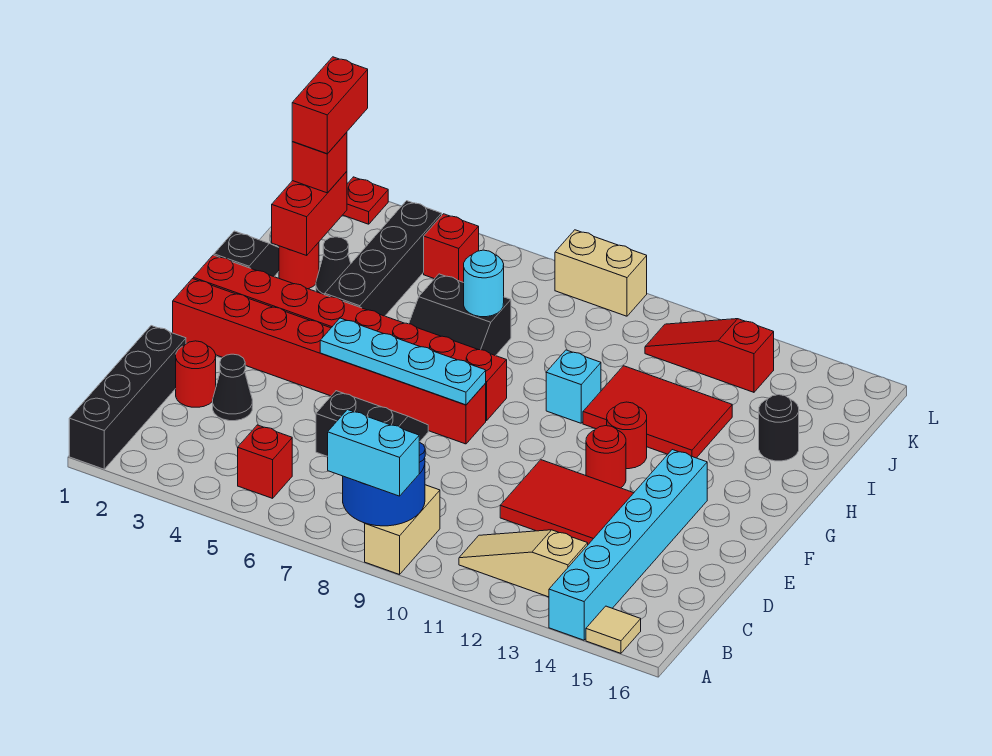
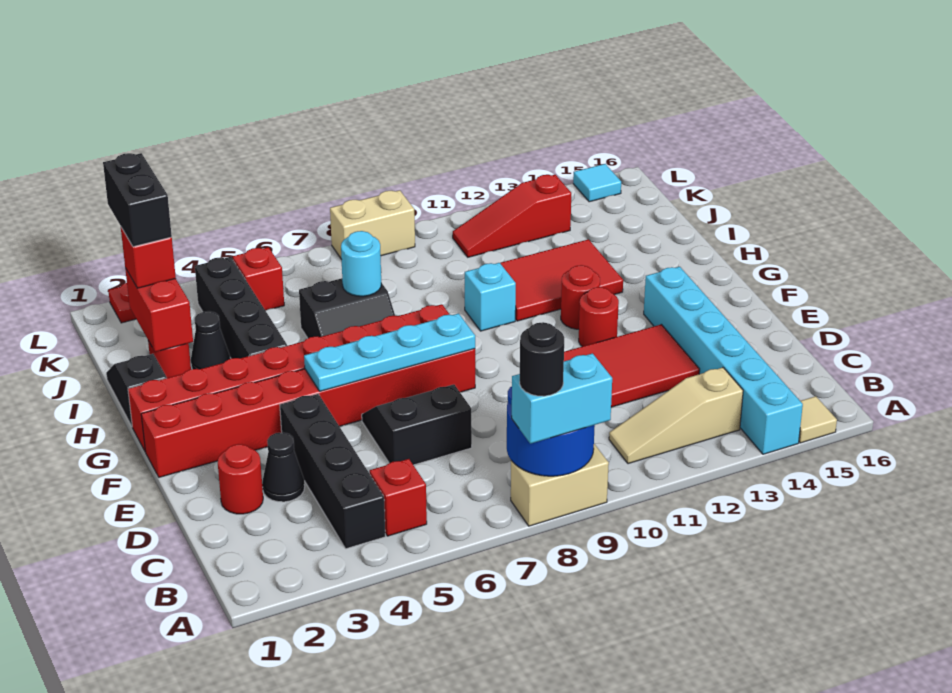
black 1x4 brick [69,326,186,469] -> black 1x4 brick moved to [280,394,385,549]
tan 1x2 brick [365,485,440,575] -> tan 1x2 brick turned to [511,444,609,526]
black 1x1 round brick [759,395,799,461] -> black 1x1 round brick moved to [520,322,564,396]
red 1x2 brick [292,57,368,154] -> black 1x2 brick [103,153,172,247]
none -> cyan 1x1 tile [573,164,621,202]

